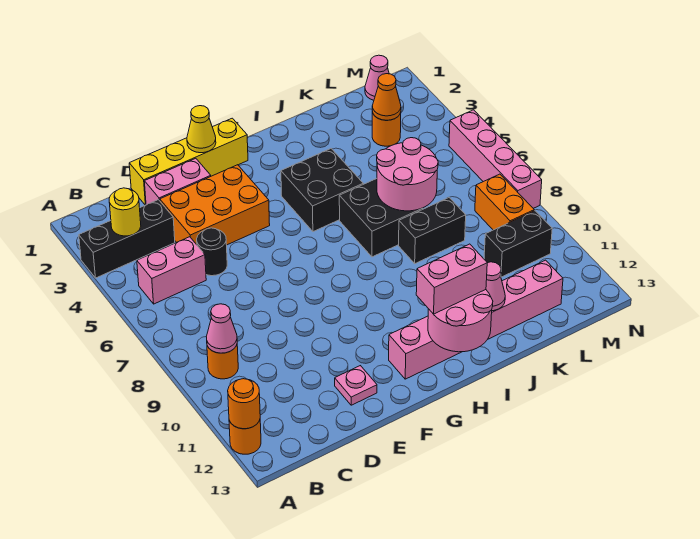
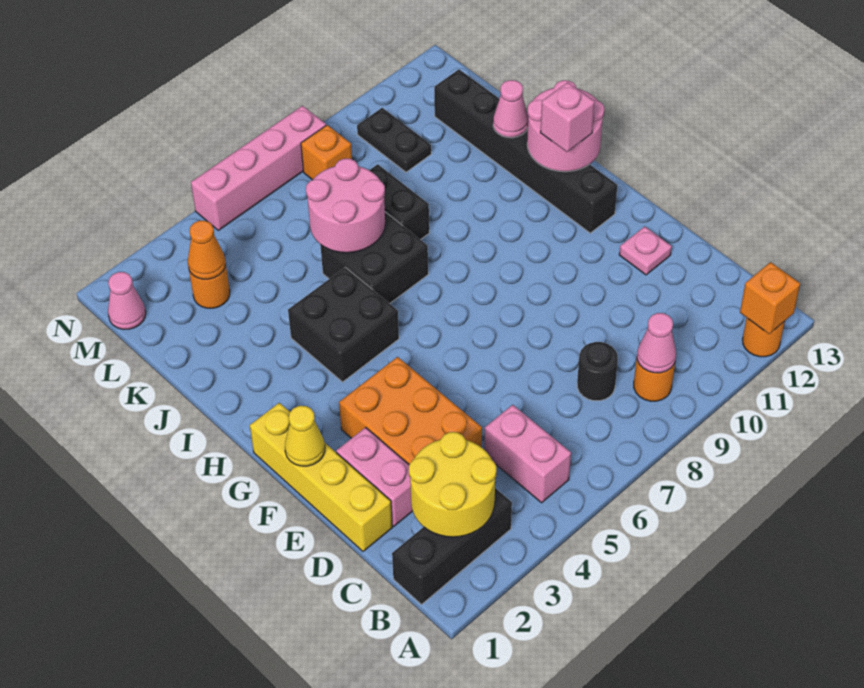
black 1x3 brick [79,200,175,278] -> black 1x3 brick turned to [392,488,512,605]
orange 1x1 round brick [228,379,260,429] -> orange 1x1 brick [740,262,800,334]
yellow 1x1 round brick [109,188,141,236] -> yellow 2x2 round brick [409,432,496,537]
black 1x1 round brick [197,228,227,276] -> black 1x1 round brick moved to [577,342,618,401]
pink 1x6 brick [389,260,563,379] -> black 1x6 brick [434,69,617,233]
pink 1x2 brick [416,244,487,314] -> pink 1x1 brick [540,82,595,152]
black 1x2 brick [484,211,552,277] -> black 1x2 plate [357,108,431,172]
orange 1x2 brick [475,174,534,230] -> orange 1x1 brick [301,125,352,180]

